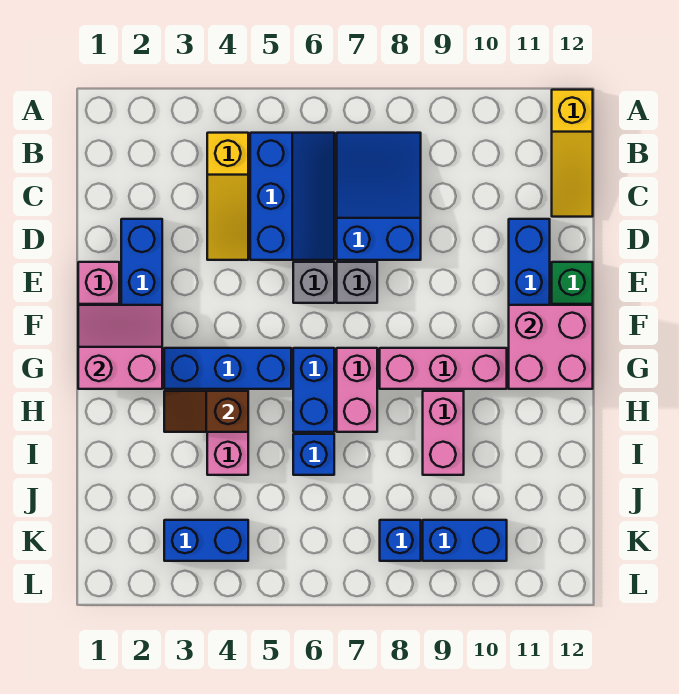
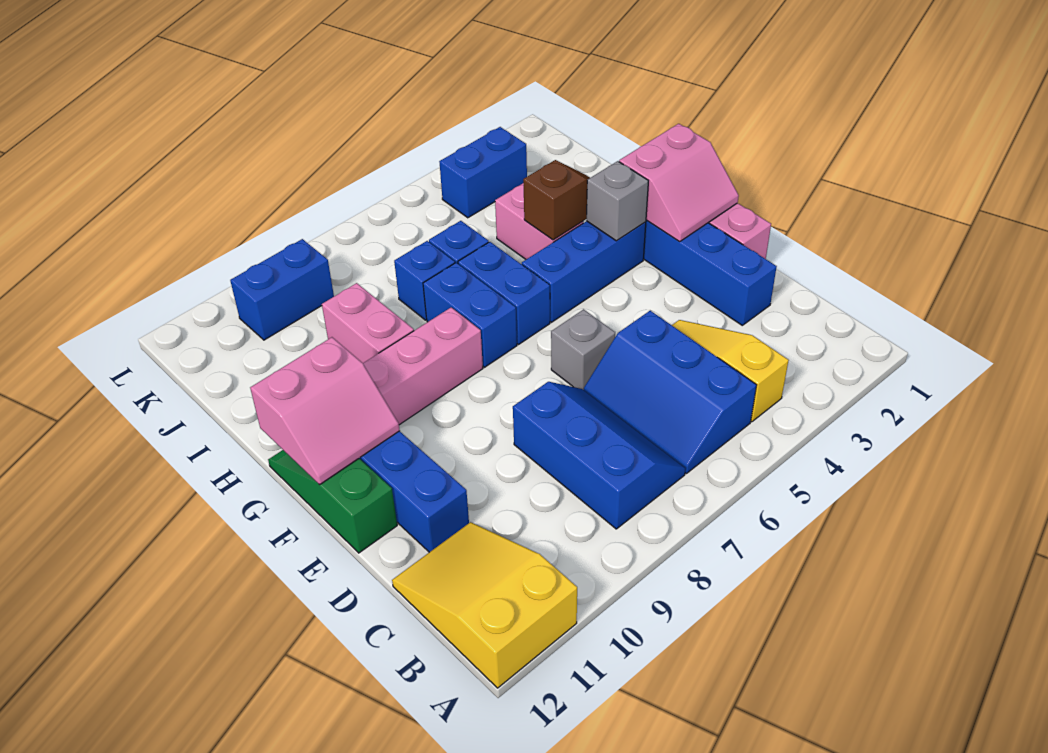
yellow 1x3 slope [552,90,593,217] -> yellow 2x3 slope [392,522,577,688]
blue 2x3 slope [337,133,421,260] -> blue 2x3 slope turned to [513,382,685,529]
grey 1x1 brick [337,262,377,303] -> grey 1x1 brick moved to [586,161,648,241]
pink 2x2 brick [509,305,593,389] -> pink 2x2 slope [250,337,400,484]
pink 1x2 brick [337,348,377,432] -> blue 1x2 brick [423,263,517,367]
blue 1x1 brick [380,520,421,561] -> blue 1x1 brick moved to [394,241,455,320]

